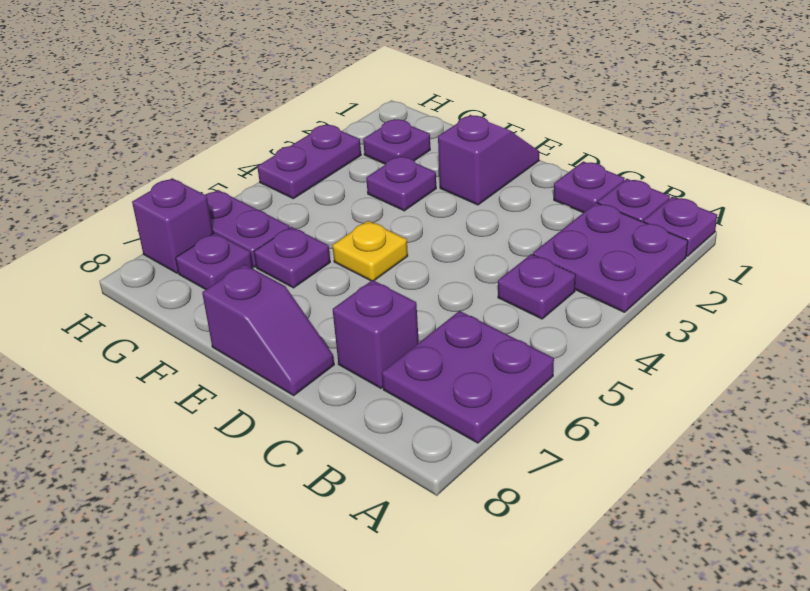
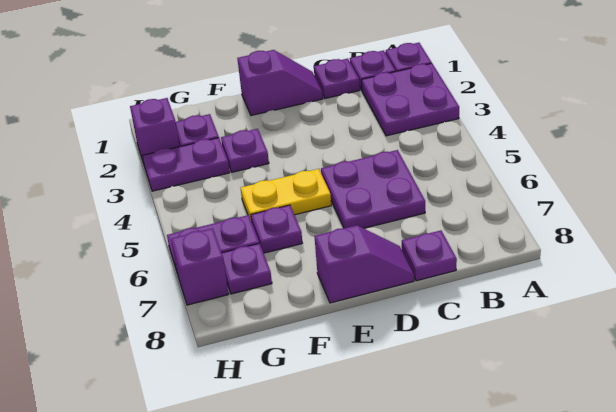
purple 2x2 plate [382,311,554,443] -> purple 2x2 plate moved to [321,150,425,228]
purple 1x1 plate [498,254,576,319] -> purple 1x1 plate moved to [402,230,457,281]
purple 1x1 brick [333,280,419,388] -> purple 1x1 brick moved to [130,98,180,163]
purple 1x2 slope [438,115,539,205] -> purple 1x2 slope turned to [237,50,323,116]
yellow 1x1 plate [332,221,408,281] -> yellow 1x2 plate [241,169,331,222]
purple 1x2 plate [257,125,361,199] -> purple 1x2 plate turned to [142,138,230,191]

